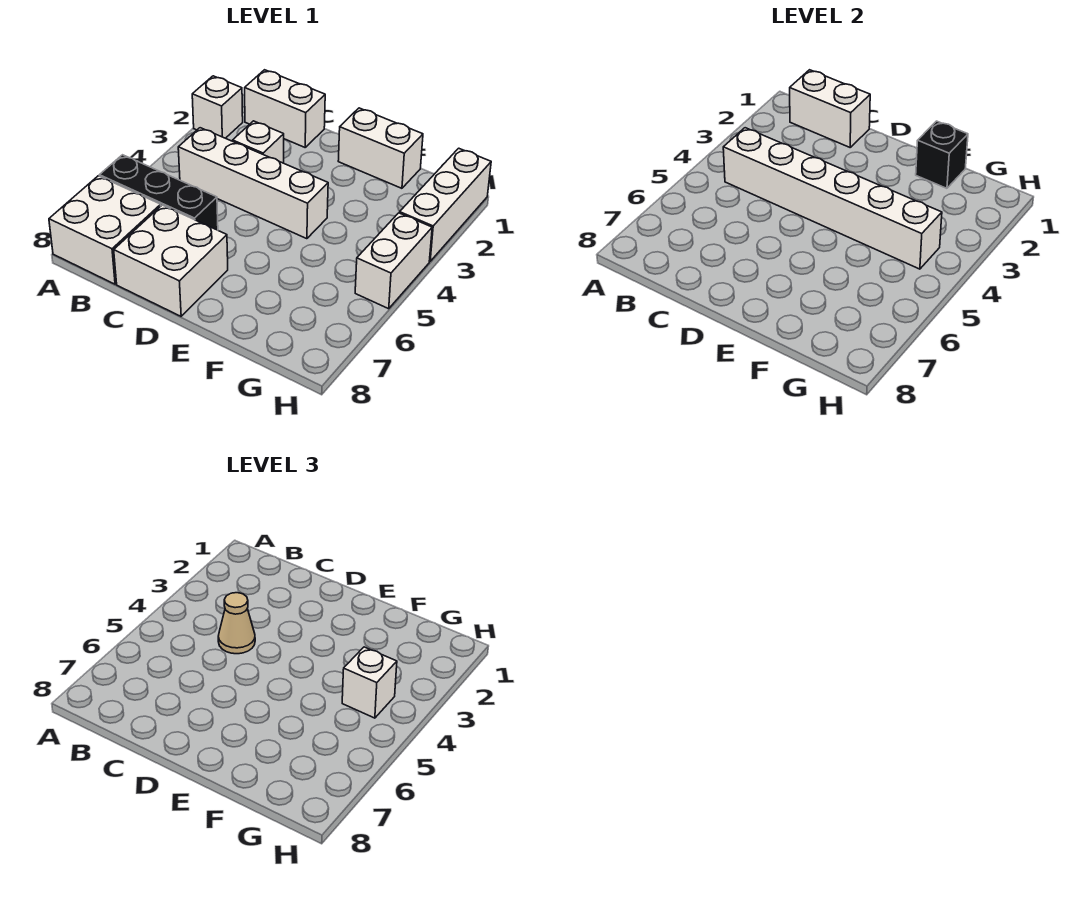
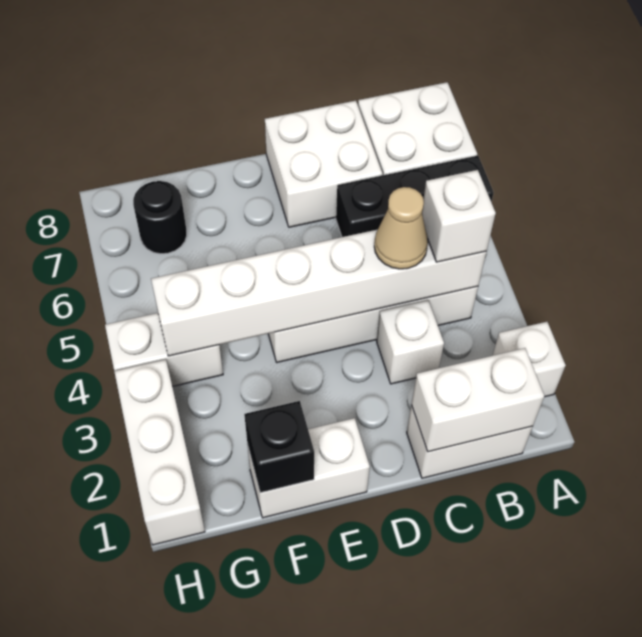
white 1x1 brick [342,647,397,718] -> white 1x1 brick moved to [422,170,496,262]
none -> black 1x1 round brick [133,181,187,254]
white 1x2 brick [355,213,432,309] -> white 1x2 brick turned to [105,313,223,387]

